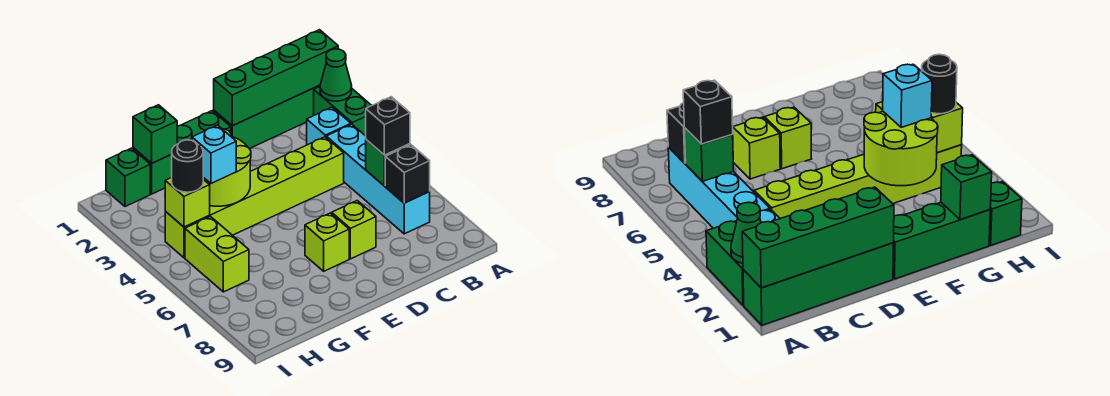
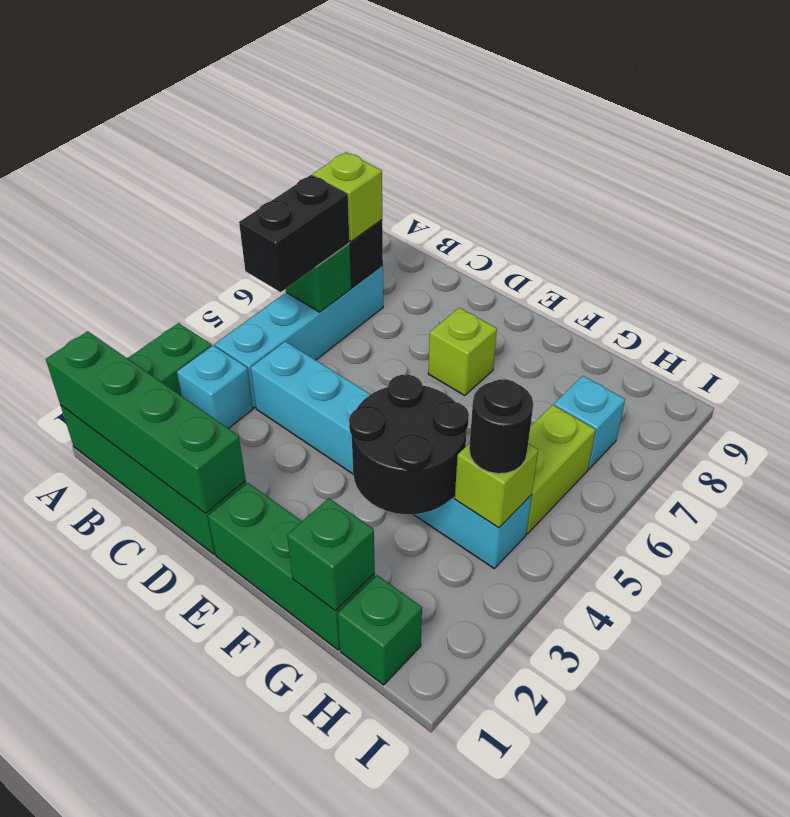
green 1x1 cone [320,49,352,101] -> none
black 1x1 brick [366,97,410,155] -> black 1x2 brick [239,175,349,292]
lime 1x6 brick [165,137,344,258] -> cyan 1x6 brick [251,341,532,568]
lime 1x1 brick [332,201,376,259] -> lime 1x1 brick moved to [313,152,382,241]
lime 2x2 round brick [203,129,251,206] -> black 2x2 round brick [349,375,469,514]
cyan 1x1 brick [192,125,236,183] -> cyan 1x1 brick moved to [554,376,625,469]

